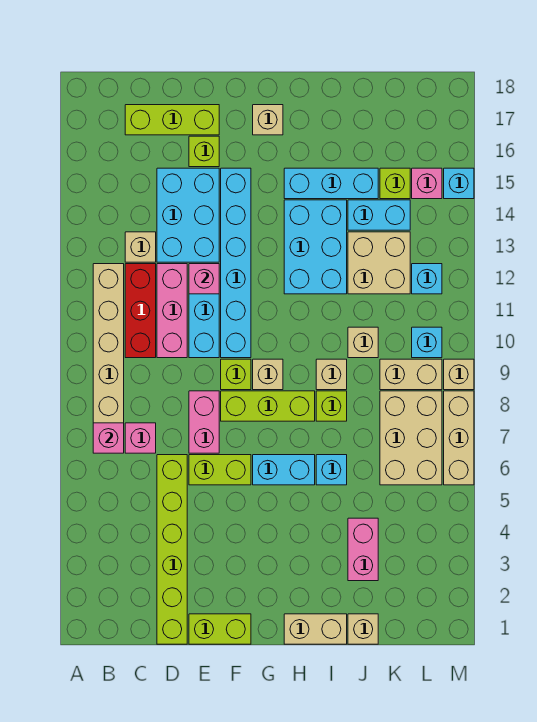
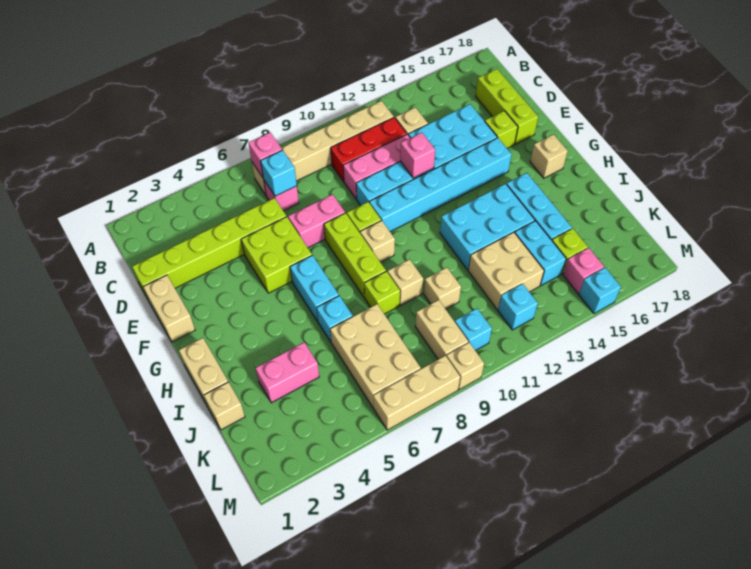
none -> cyan 1x1 brick [261,150,297,196]
lime 1x2 brick [189,614,251,644] -> tan 1x2 brick [143,275,195,342]
lime 1x2 brick [189,455,251,485] -> lime 2x2 brick [241,217,312,293]
tan 2x3 brick [380,391,442,485] -> tan 2x3 brick turned to [330,304,421,407]

